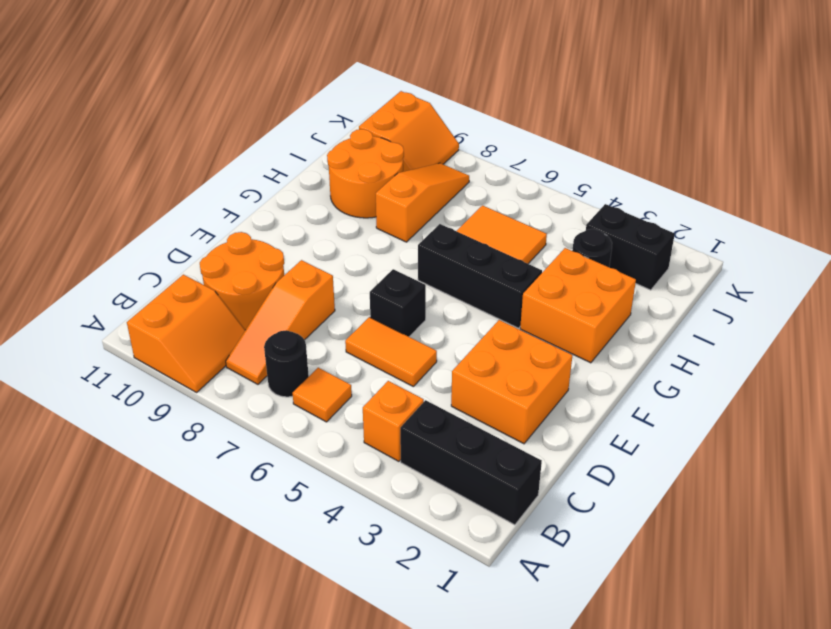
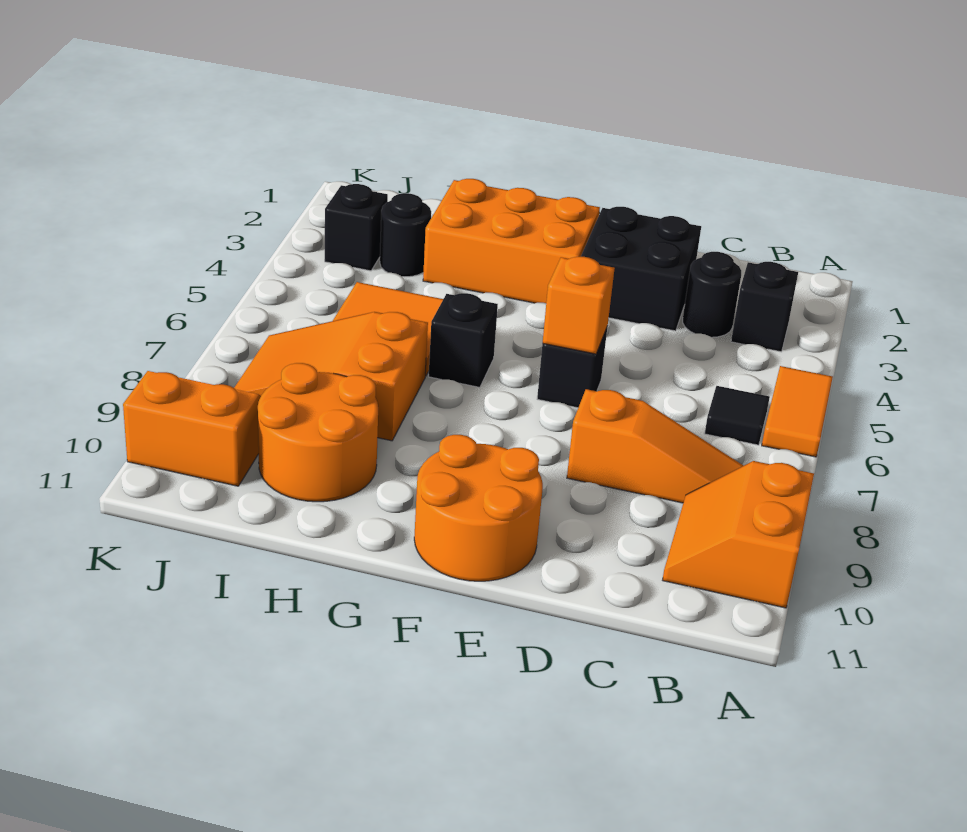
orange 2x2 slope [127,275,245,392] -> orange 2x2 slope turned to [663,461,814,608]
black 1x3 brick [400,400,542,525] -> black 1x1 brick [731,262,798,352]
orange 1x1 brick [363,381,424,461] -> orange 1x1 brick moved to [543,257,615,354]
orange 1x1 tile [293,368,352,422] -> black 1x1 tile [705,386,770,445]
black 1x1 round brick [264,330,309,397] -> black 1x1 round brick moved to [683,252,741,337]
orange 2x2 round brick [200,232,284,330] -> orange 2x2 round brick moved to [414,435,543,581]
orange 2x2 brick [451,320,573,444] -> black 2x2 brick [581,207,701,331]
orange 1x2 tile [345,317,437,386] -> orange 1x2 tile moved to [762,366,833,457]
orange 2x2 brick [520,248,636,363] -> orange 2x3 brick [423,179,600,303]
black 1x3 brick [418,224,542,328] -> black 1x1 brick [429,293,498,387]
orange 1x3 slope [376,163,469,242] -> orange 2x3 slope [234,312,428,441]
black 1x2 brick [586,204,675,290] -> black 1x1 brick [325,184,388,271]

